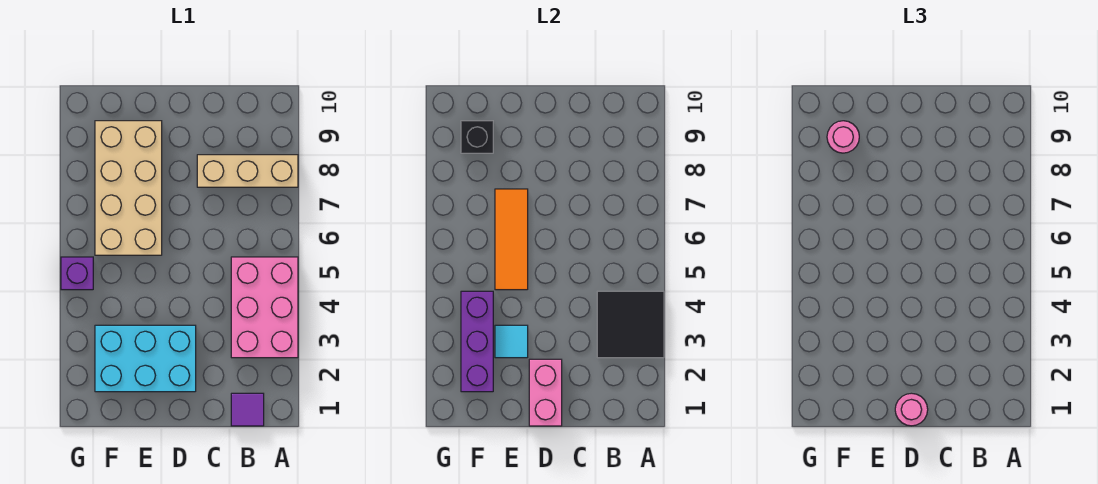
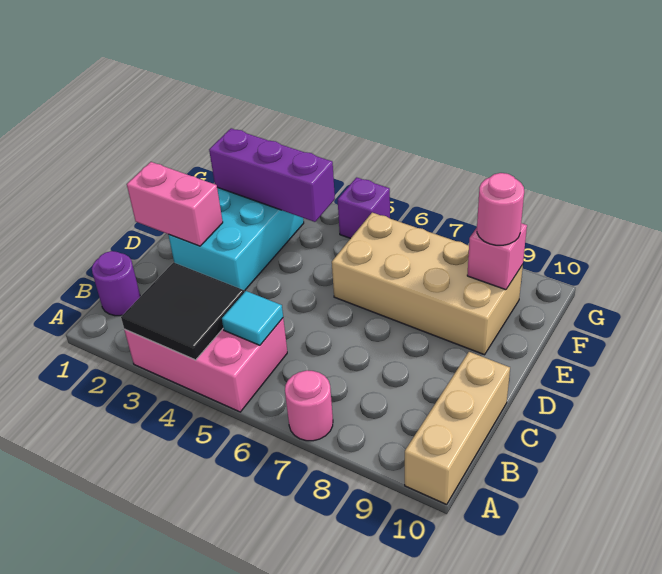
tan 1x3 brick [197,155,298,187] -> tan 1x3 brick moved to [405,352,510,504]
purple 1x1 tile [231,393,264,426] -> purple 1x1 round brick [92,251,140,316]
pink 1x1 round brick [895,393,928,426] -> pink 1x1 round brick moved to [285,370,333,441]
cyan 1x1 tile [495,325,528,358] -> cyan 1x1 tile moved to [222,291,283,345]
orange 1x3 tile [495,189,528,290] -> none
black 1x1 brick [461,121,493,153] -> pink 1x1 brick [467,223,527,290]

